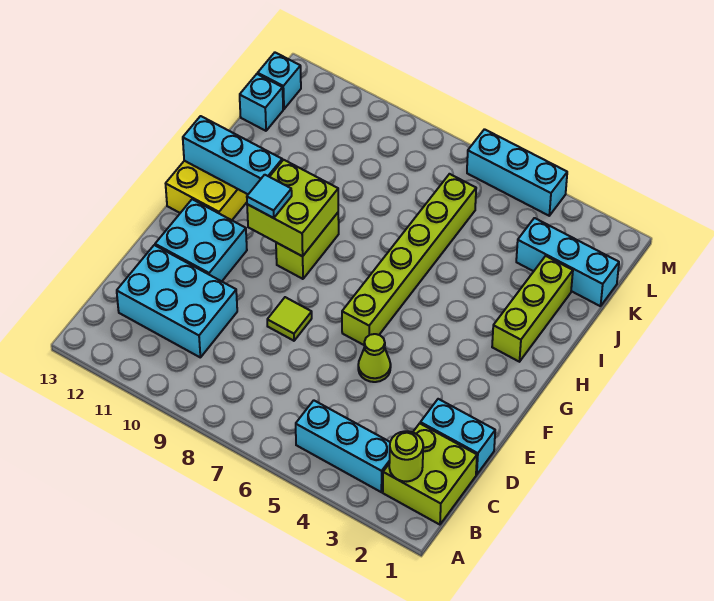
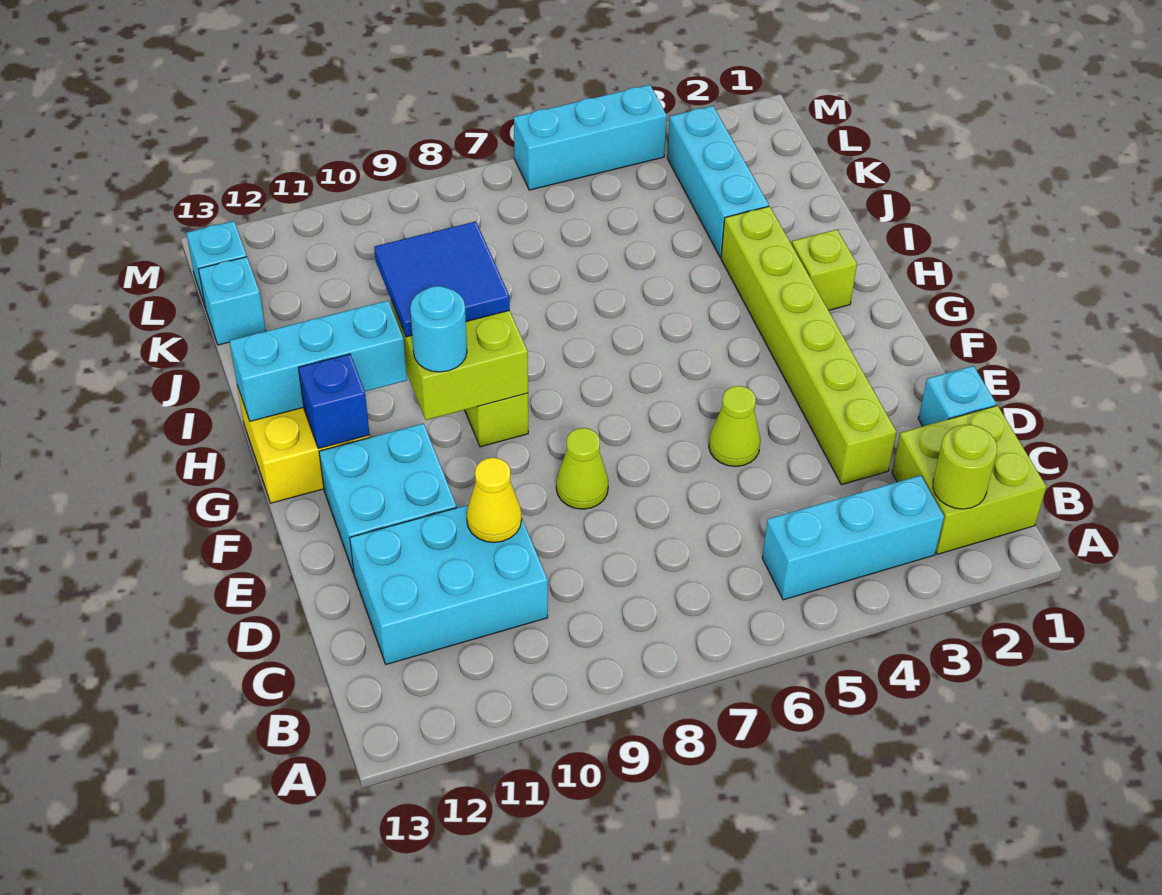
cyan 1x2 brick [420,399,495,475] -> cyan 1x1 brick [918,366,996,426]
none -> yellow 1x1 cone [467,458,522,543]
lime 1x1 tile [267,297,312,341] -> lime 1x1 cone [556,428,608,509]
lime 1x6 brick [342,174,476,345] -> lime 1x6 brick moved to [721,206,896,485]
cyan 1x1 tile [247,175,292,218] -> cyan 1x1 round brick [410,286,467,372]
none -> blue 1x1 brick [298,354,369,449]
lime 1x3 brick [492,256,573,362] -> lime 1x1 brick [792,229,857,310]
none -> blue 2x2 tile [374,221,510,337]
cyan 1x3 brick [516,218,619,306] -> cyan 1x3 brick turned to [667,106,769,257]

